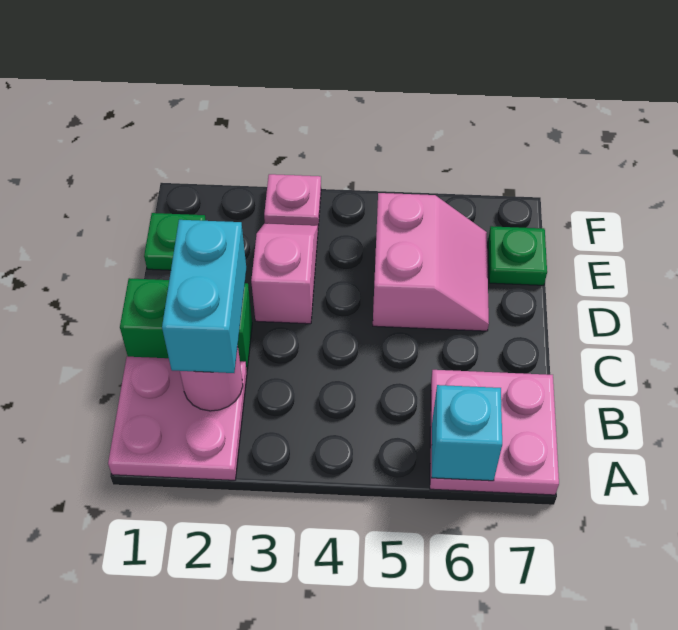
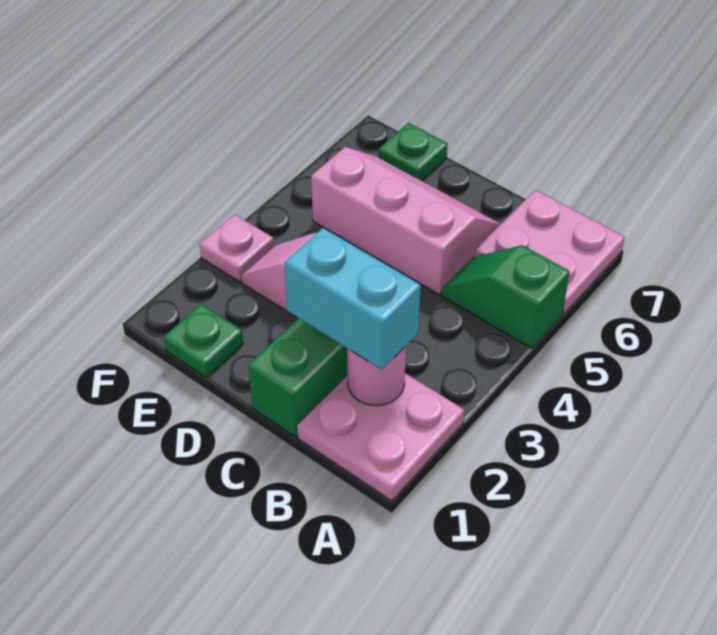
none -> green 1x2 slope [442,245,570,348]
cyan 1x1 brick [432,385,502,481] -> none
pink 2x2 slope [373,193,489,331] -> pink 2x3 slope [311,147,500,294]

